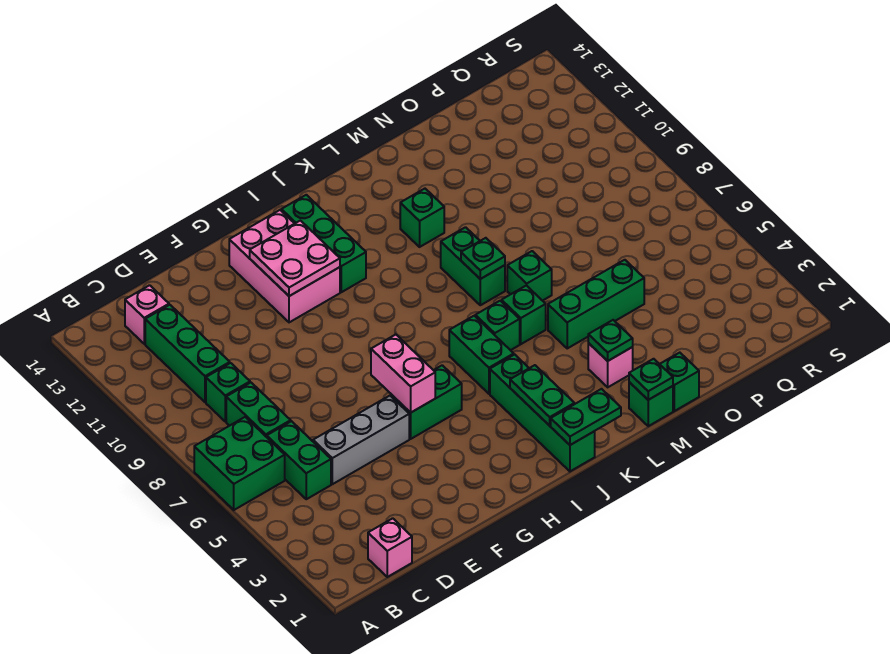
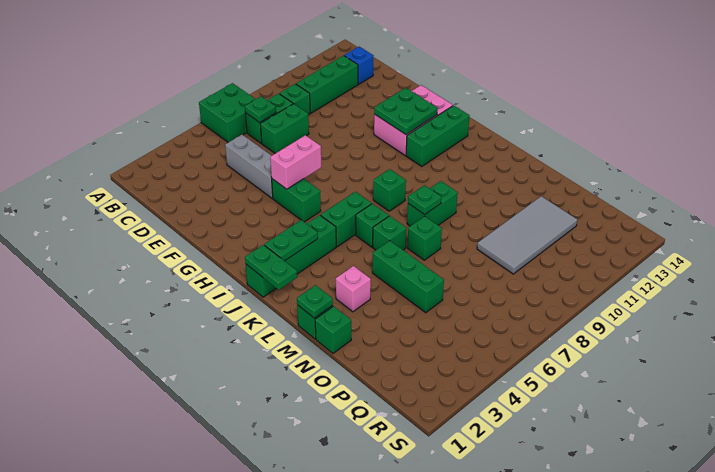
pink 1x1 brick [368,518,412,577] -> none
green 1x2 brick [267,421,331,499] -> green 1x2 brick moved to [260,104,309,154]
pink 1x1 brick [125,285,169,344] -> blue 1x1 brick [344,47,373,84]
pink 2x2 plate [250,221,340,296] -> green 2x2 plate [374,88,438,135]
green 1x1 brick [400,189,444,247] -> green 1x1 brick moved to [373,169,406,211]
green 1x1 plate [588,320,633,361] -> green 1x1 plate moved to [245,96,276,123]
none -> grey 2x4 tile [477,196,577,274]

